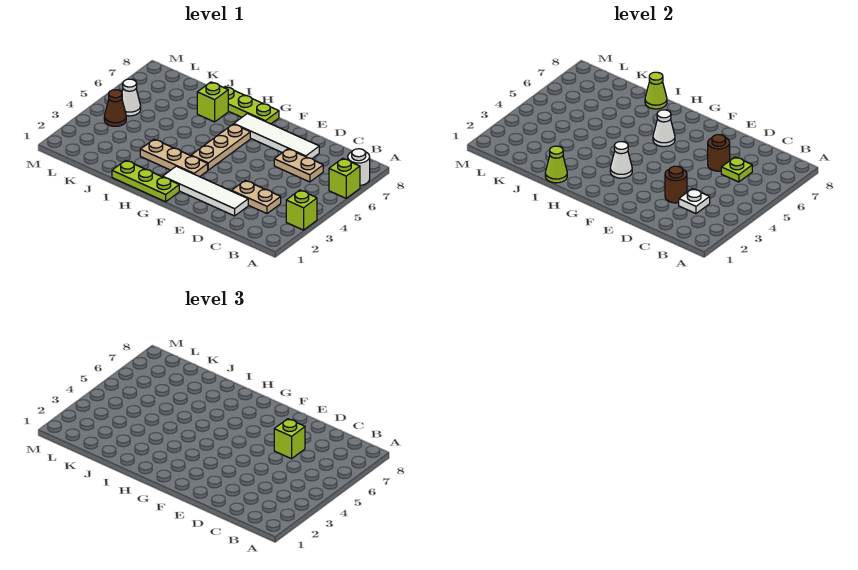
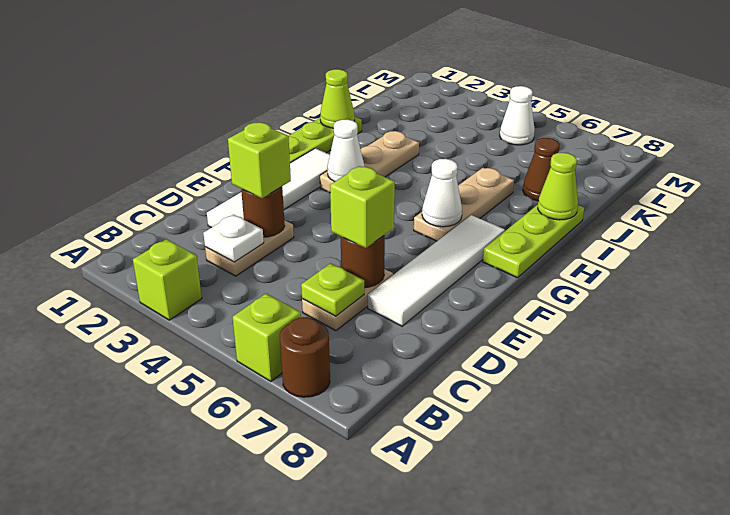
white 1x1 round brick [348,149,370,185] -> brown 1x1 round brick [280,317,330,397]
tan 1x3 plate [191,124,250,170] -> tan 1x3 plate turned to [414,168,514,241]
lime 1x1 brick [197,82,228,122] -> lime 1x1 brick moved to [228,122,291,198]
brown 1x1 cone [104,90,126,126] -> brown 1x1 cone moved to [523,138,560,201]

